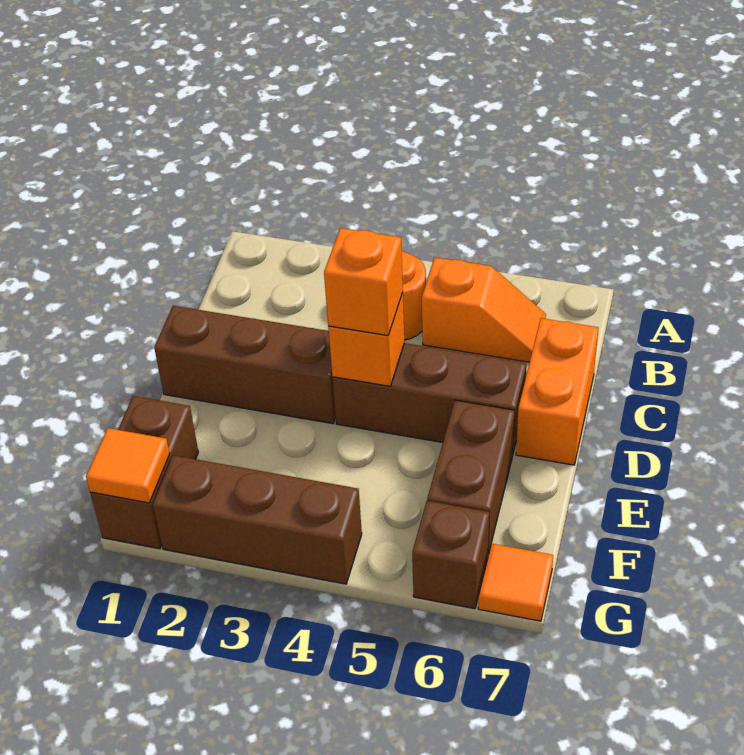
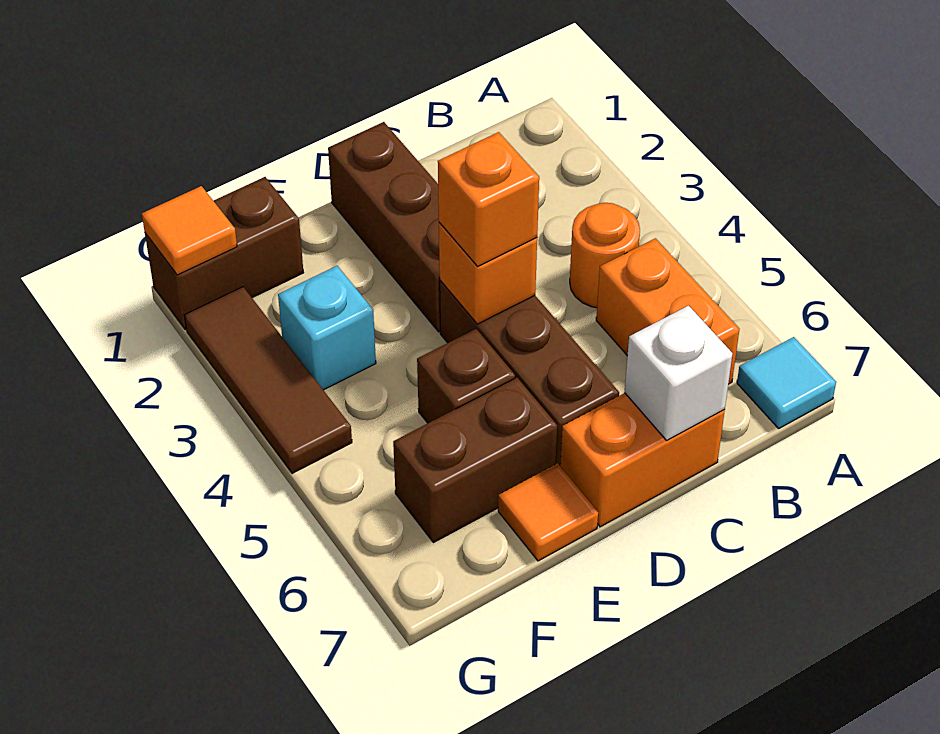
none -> cyan 1x1 tile [737,337,836,428]
orange 1x2 slope [422,257,546,362] -> orange 1x2 brick [596,238,739,384]
none -> white 1x1 brick [624,306,733,440]
none -> cyan 1x1 brick [278,266,376,390]
brown 1x3 brick [153,455,362,584] -> brown 1x3 tile [185,287,352,473]
brown 1x1 brick [412,501,489,609] -> brown 1x1 brick moved to [417,329,515,423]
orange 1x1 tile [478,544,553,621] -> orange 1x1 tile moved to [498,463,598,561]

